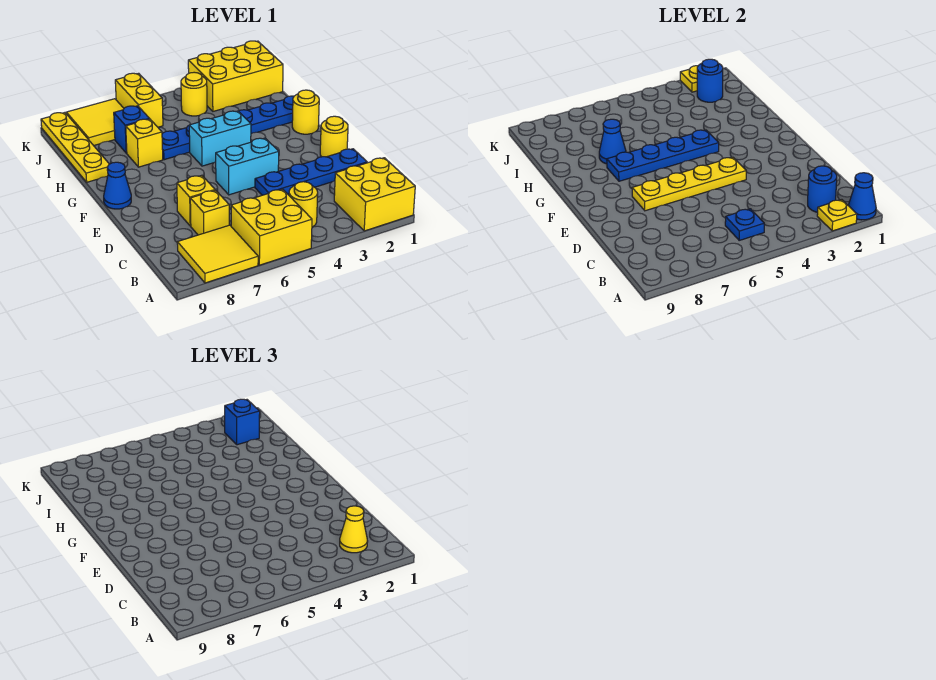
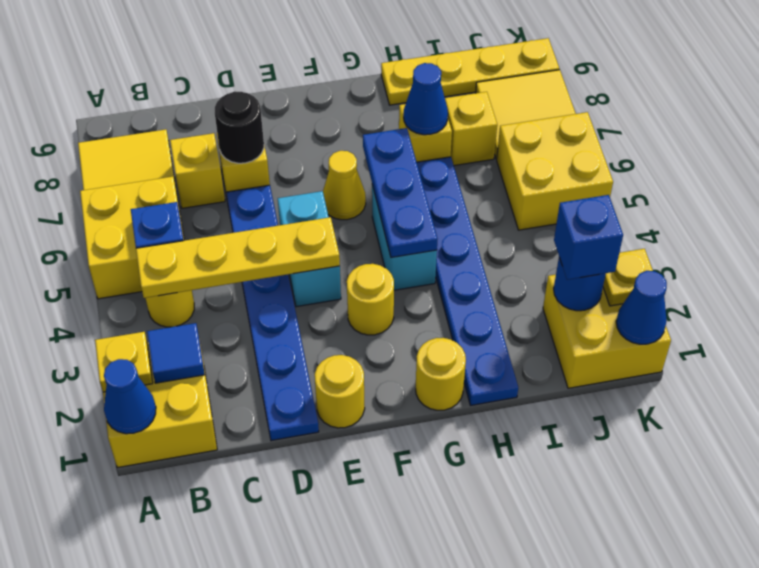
blue 1x1 round brick [808,166,837,212] -> blue 1x1 tile [147,323,205,383]
yellow 1x1 cone [340,506,368,553] -> yellow 1x1 cone moved to [323,151,366,220]
blue 1x4 plate [255,149,367,195] -> blue 1x6 plate [226,185,319,441]
none -> black 1x1 round brick [215,91,264,163]
yellow 1x4 plate [632,157,746,211] -> yellow 1x4 plate turned to [136,217,340,298]
blue 1x1 cone [104,162,131,209] -> blue 1x1 cone moved to [616,271,667,344]
blue 1x4 plate [607,130,719,181] -> blue 1x3 plate [363,128,437,258]
blue 1x1 brick [114,106,150,153] -> yellow 1x1 brick [445,92,497,166]
yellow 2x3 brick [188,41,283,111] -> yellow 2x2 brick [543,275,671,388]
yellow 1x1 round brick [181,72,207,116] -> yellow 1x1 round brick moved to [347,264,394,335]
yellow 1x2 brick [115,73,163,127] -> yellow 2x2 brick [497,112,613,230]

